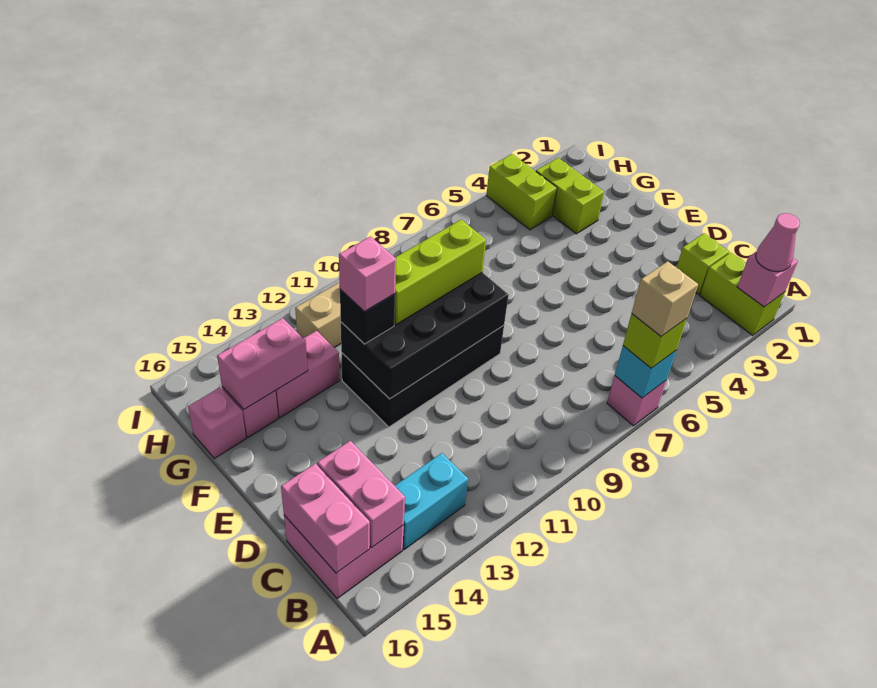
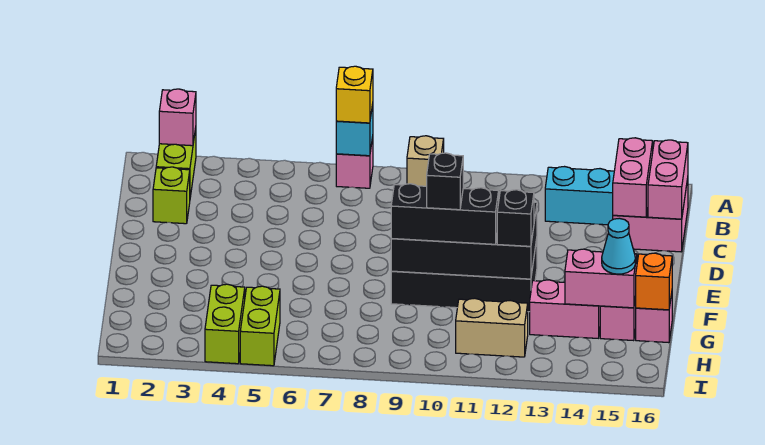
pink 1x1 cone [756,213,800,272] -> none
lime 1x1 brick [623,314,687,368] -> yellow 1x1 brick [336,66,373,123]
tan 1x1 brick [632,261,698,336] -> tan 1x1 brick moved to [407,136,444,186]
lime 1x3 brick [394,220,486,325] -> black 1x3 brick [391,184,499,244]
none -> black 1x1 brick [427,153,463,210]
pink 1x1 brick [339,236,396,312] -> none
lime 1x2 brick [536,158,604,234] -> lime 1x2 brick moved to [240,286,280,366]
none -> cyan 1x1 cone [602,218,635,274]
none -> orange 1x1 brick [635,253,672,310]

